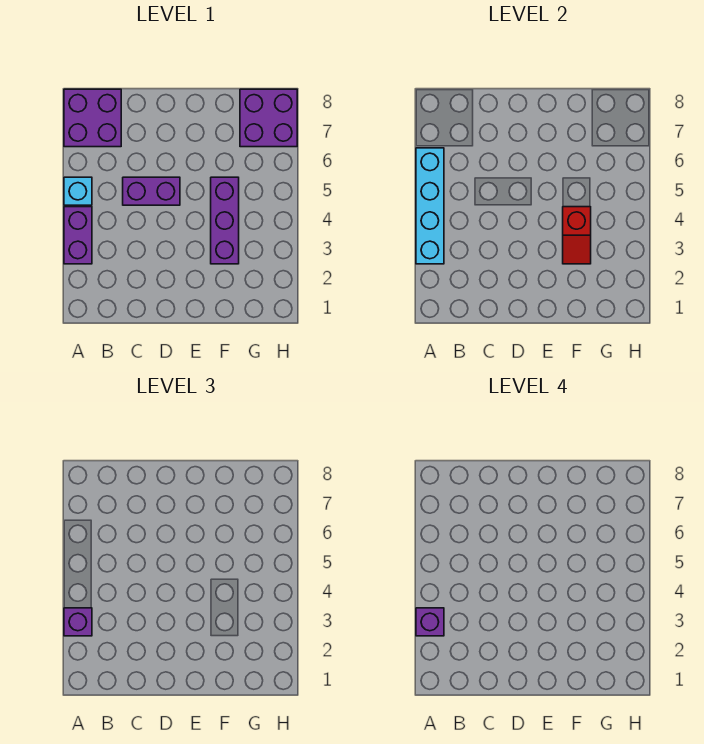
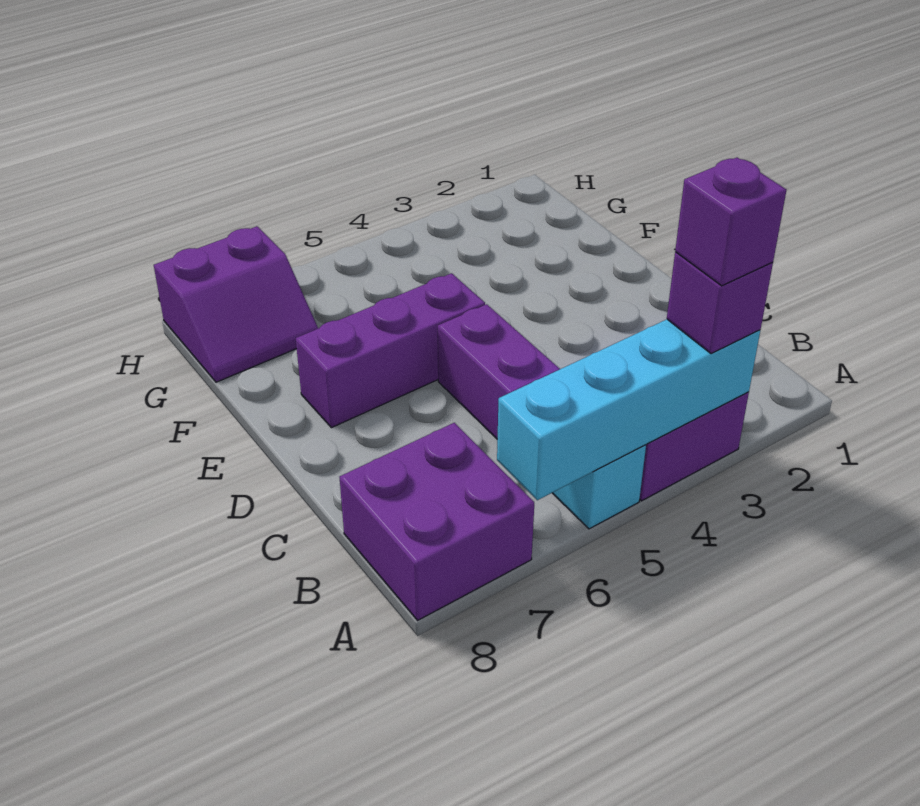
purple 1x3 brick [211,177,239,264] -> purple 1x3 brick moved to [296,273,485,428]
red 1x2 slope [563,207,591,264] -> none
purple 2x2 brick [240,89,297,147] -> purple 2x2 slope [154,226,318,382]

